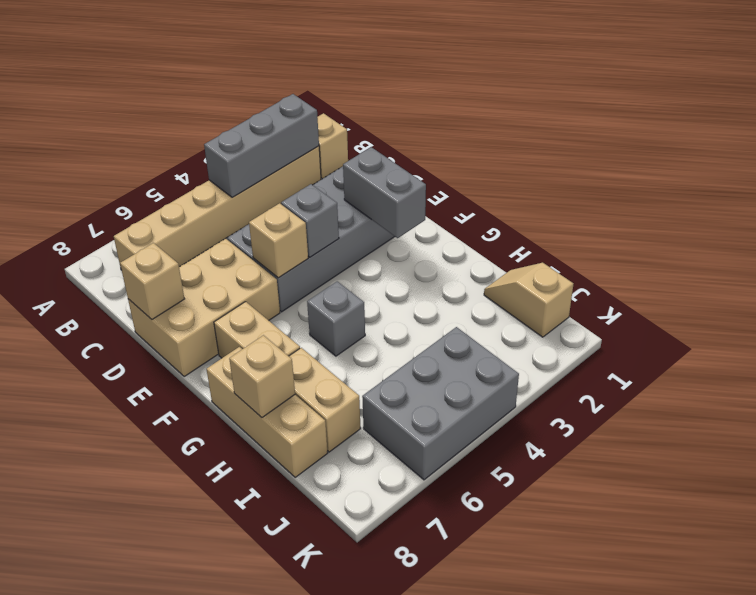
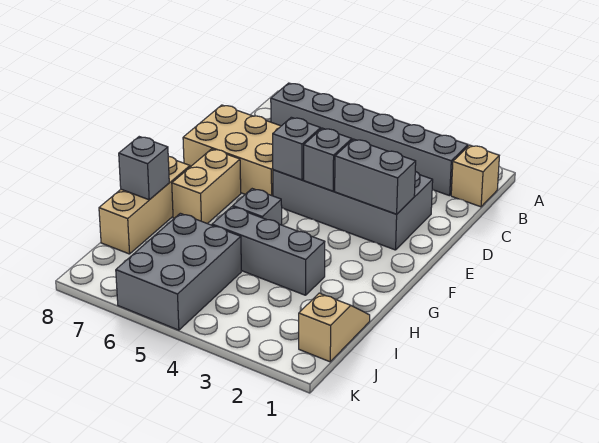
tan 1x6 brick [114,146,321,270] -> grey 1x6 brick [271,83,468,196]
grey 1x3 brick [204,94,319,197] -> grey 1x3 brick moved to [212,207,325,295]
tan 1x1 brick [120,243,184,319] -> none
grey 1x2 brick [343,147,426,238] -> grey 1x2 brick turned to [335,139,416,214]
tan 1x1 brick [249,203,308,278] -> grey 1x1 brick [273,117,321,180]
tan 1x2 brick [289,348,361,452] -> none
tan 1x1 brick [229,335,295,417] -> grey 1x1 brick [119,137,169,200]
grey 2x3 brick [362,327,519,480] -> grey 2x3 brick turned to [116,213,241,330]

